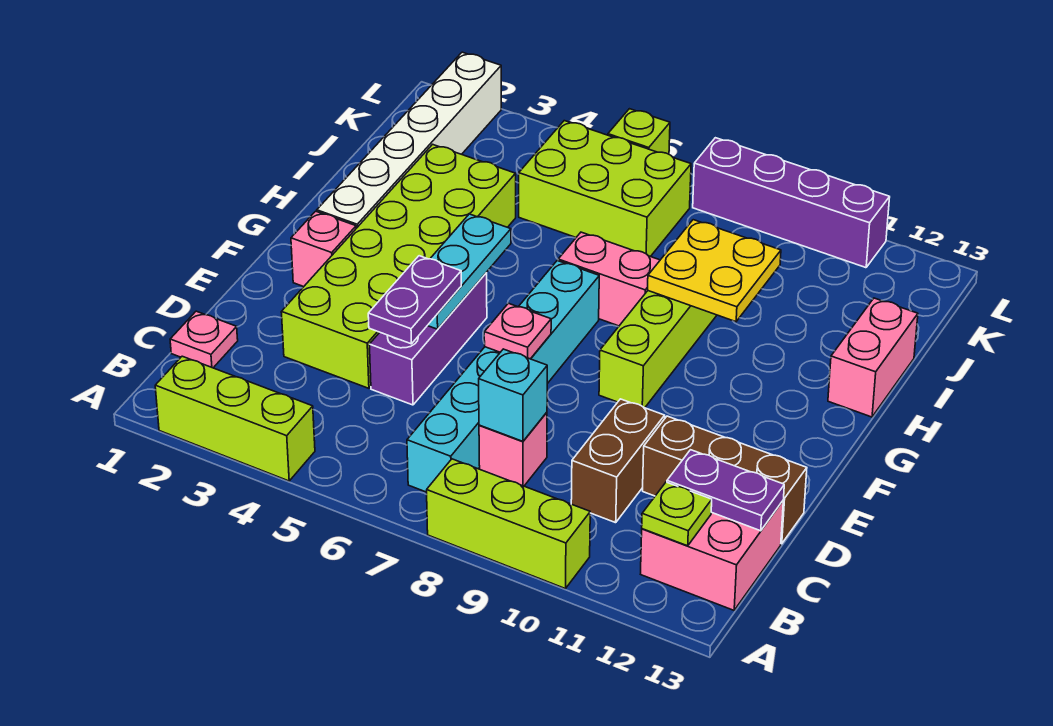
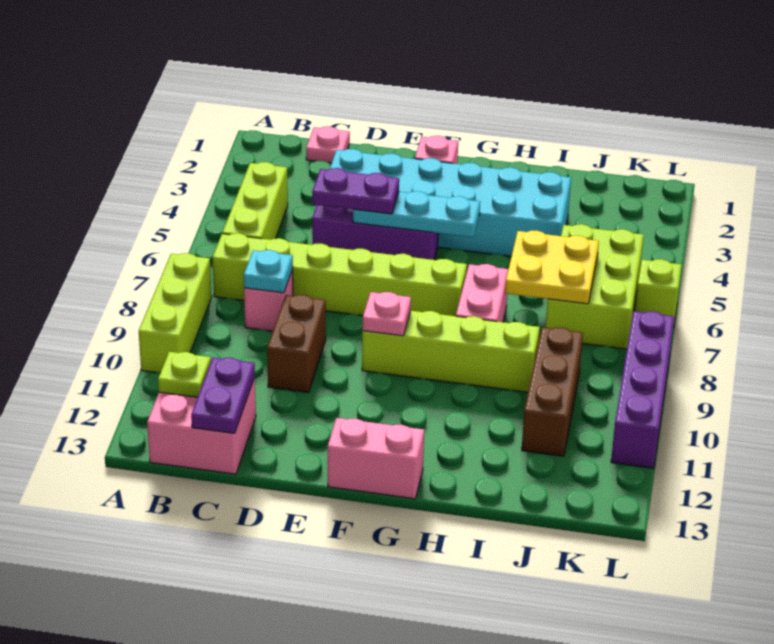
lime 1x3 brick [155,356,315,481] -> lime 1x3 brick moved to [222,162,288,240]
cyan 1x6 brick [407,261,599,492] -> lime 1x6 brick [212,233,467,316]
cyan 1x1 brick [479,349,547,441] -> cyan 1x1 plate [244,250,293,293]
brown 1x2 brick [571,399,665,523] -> brown 1x2 brick turned to [267,295,326,393]
lime 2x6 brick [281,144,516,388] -> cyan 2x6 brick [330,149,571,256]
brown 1x3 brick [643,416,807,544] -> brown 1x3 brick moved to [522,327,583,456]
pink 1x1 plate [484,303,551,359] -> pink 1x1 plate moved to [362,292,411,336]
white 1x6 brick [317,52,501,228] -> none
yellow 2x2 plate [648,220,781,322] -> yellow 2x2 plate moved to [505,231,599,304]
pink 1x2 brick [828,298,918,417] -> pink 1x2 brick moved to [328,418,424,499]

